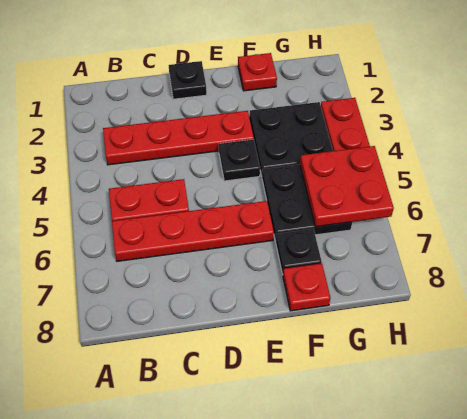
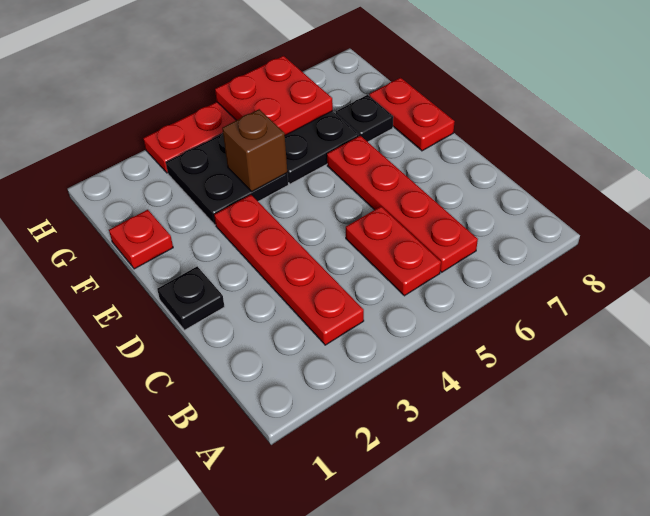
black 1x1 plate [219,139,260,181] -> none
none -> brown 1x1 brick [222,109,287,192]
red 1x1 plate [283,263,330,311] -> red 1x2 plate [369,78,455,151]

